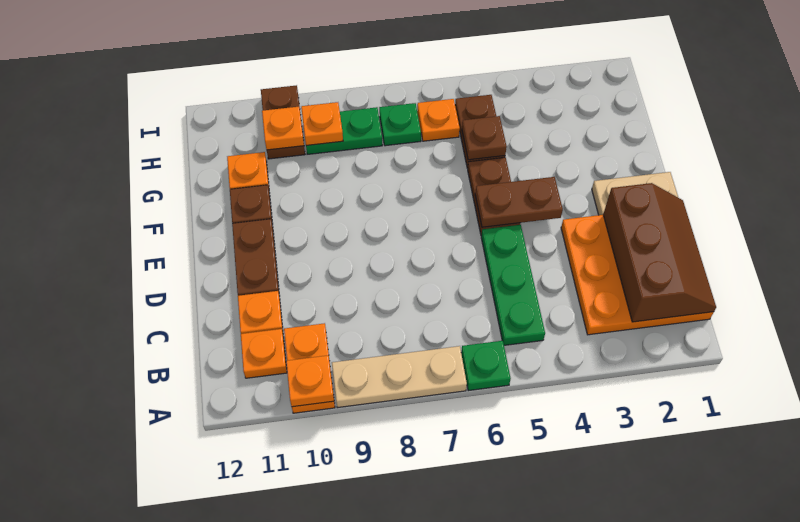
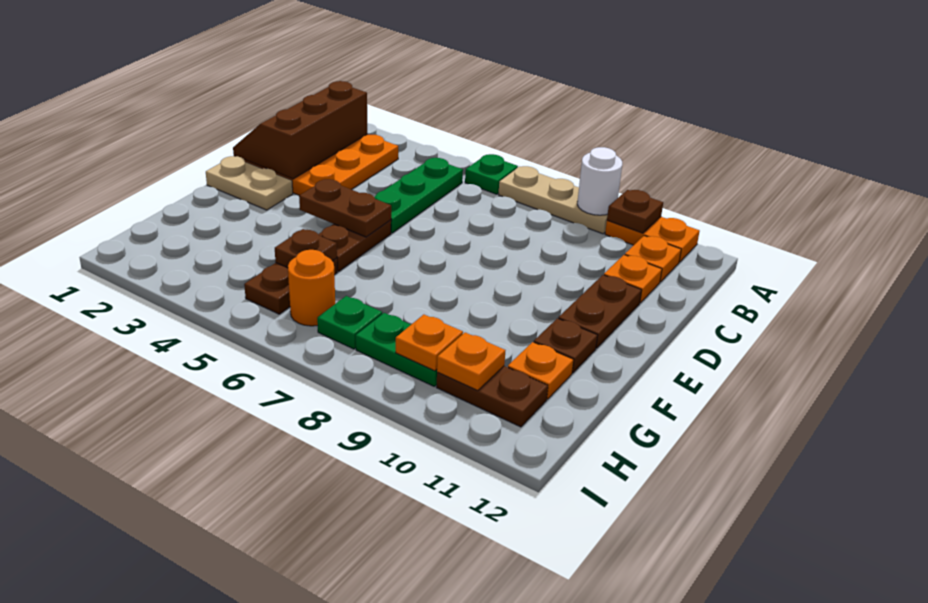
none -> white 1x1 round brick [577,147,622,215]
orange 1x2 plate [284,323,335,413] -> orange 1x2 plate turned to [605,217,700,262]
orange 1x1 plate [286,355,334,407] -> brown 1x1 plate [607,190,663,233]
orange 1x1 plate [417,99,460,141] -> orange 1x1 round brick [288,250,335,326]
brown 1x2 plate [261,85,305,159] -> brown 1x2 plate turned to [437,366,548,427]

